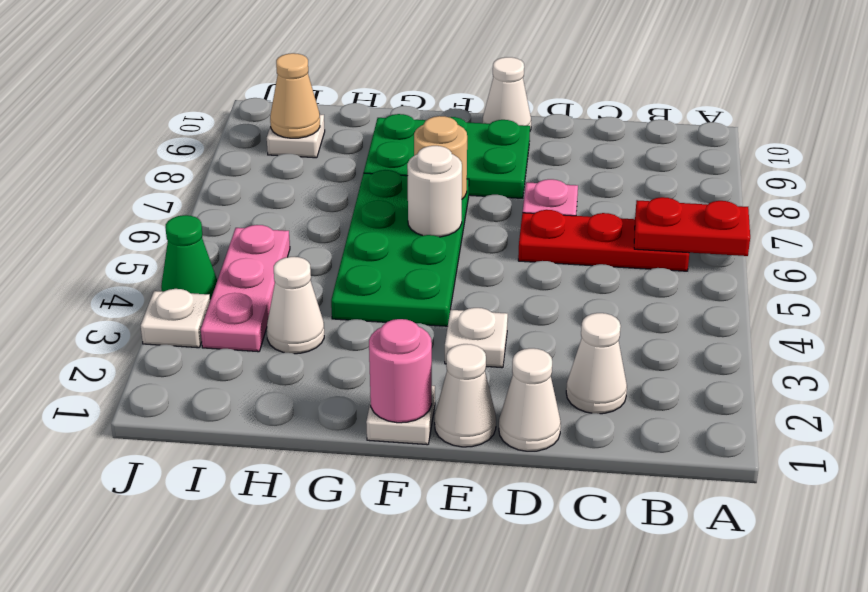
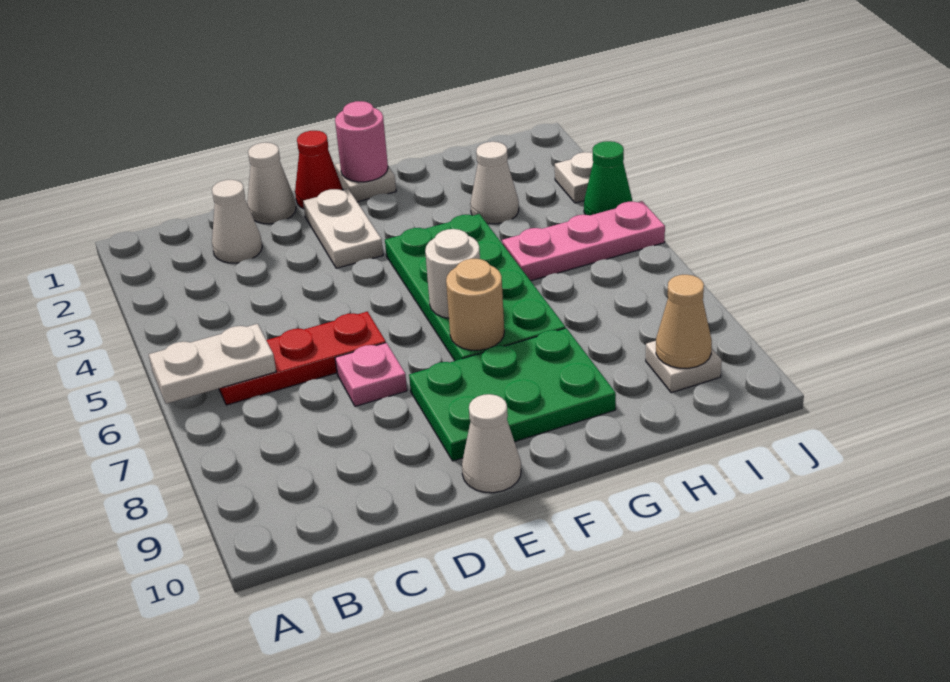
red 1x2 plate [634,197,750,256] -> white 1x2 plate [149,324,276,404]
white 1x1 cone [435,344,496,447] -> red 1x1 cone [295,131,343,209]
white 1x1 plate [445,308,508,368] -> white 1x2 plate [303,189,383,268]
pink 1x3 plate [201,225,290,352] -> pink 1x3 plate turned to [502,201,665,281]

